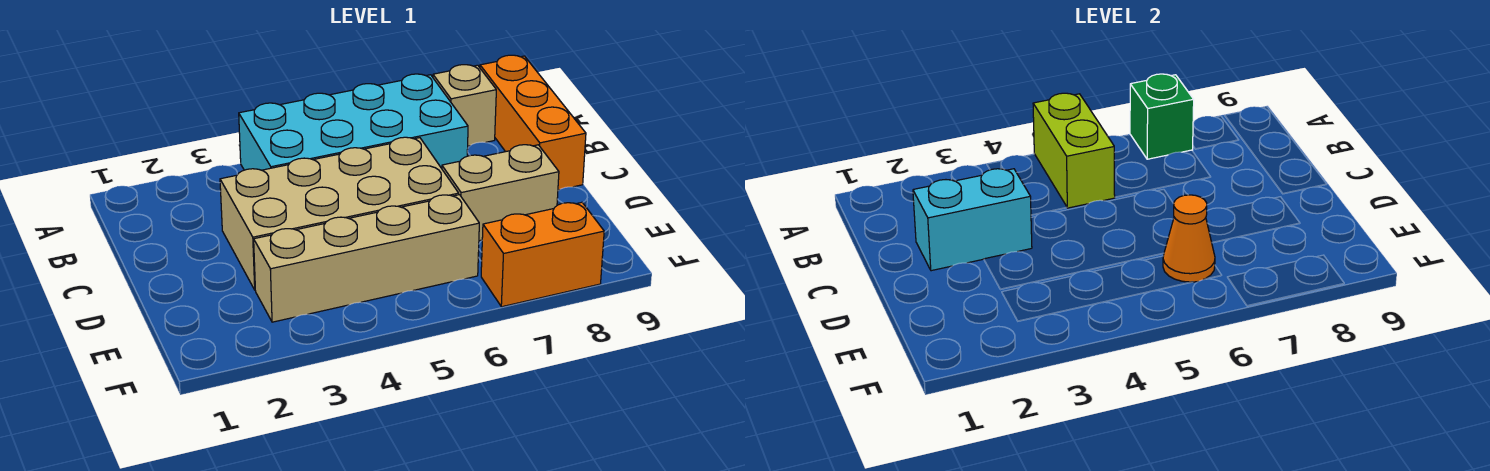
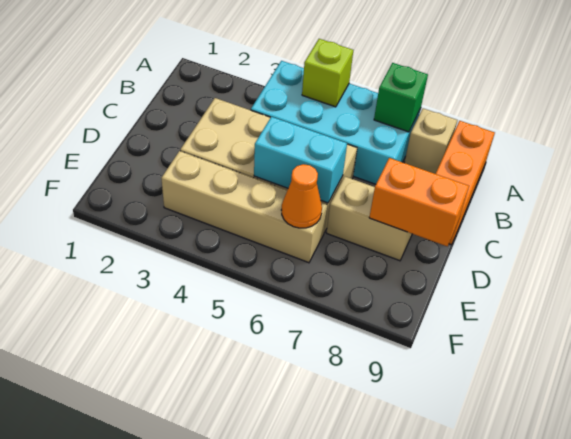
lime 1x2 brick [1033,93,1115,208] -> lime 1x1 brick [302,39,353,107]
cyan 1x2 brick [913,169,1032,271] -> cyan 1x2 brick moved to [254,117,347,203]
orange 1x2 brick [481,202,604,307] -> orange 1x2 brick moved to [369,158,469,246]

